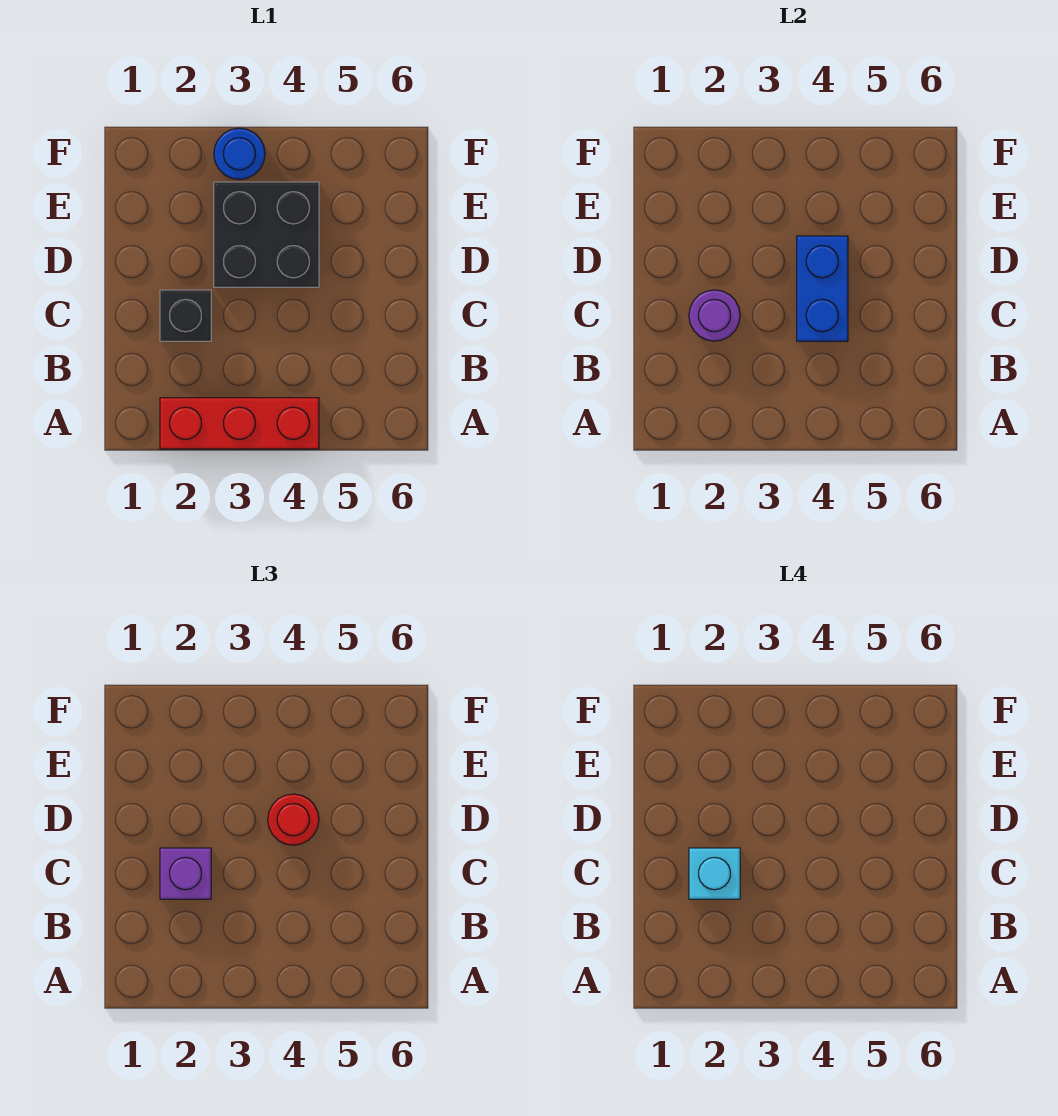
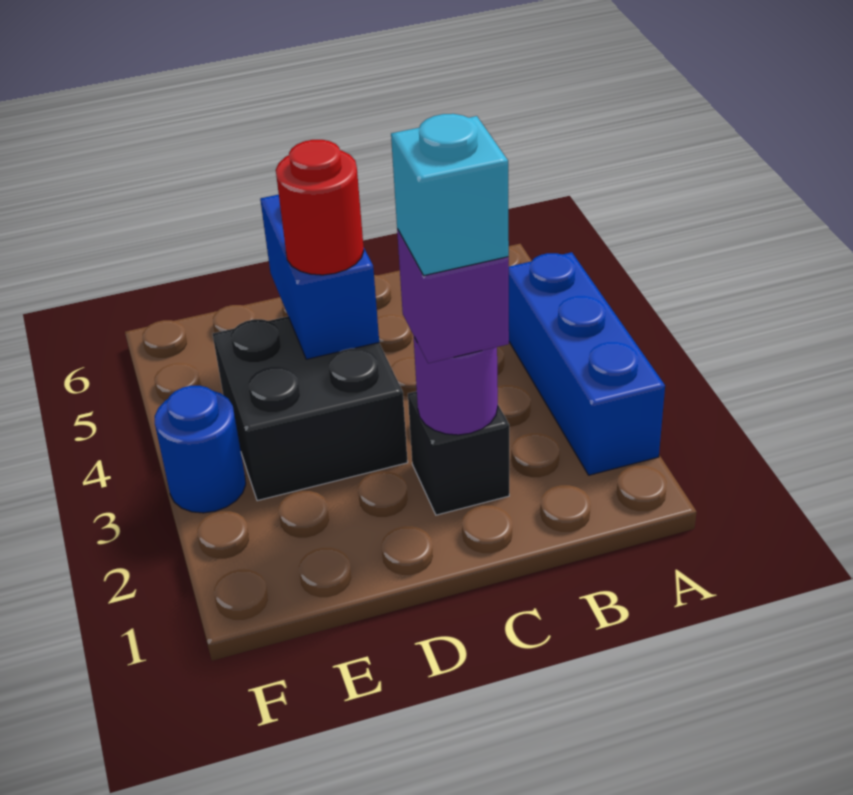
red 1x3 brick [160,398,319,449] -> blue 1x3 brick [509,252,665,475]
blue 1x2 brick [797,236,848,341] -> blue 1x2 brick turned to [260,195,379,359]

